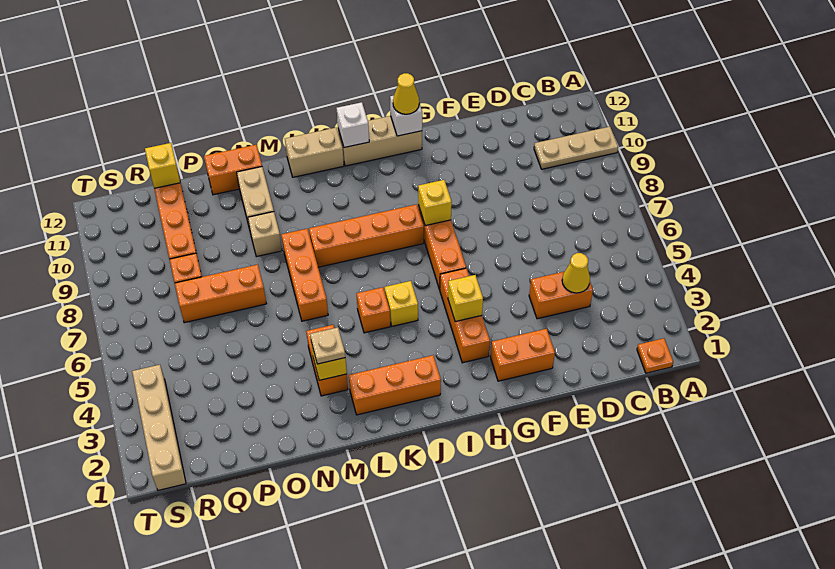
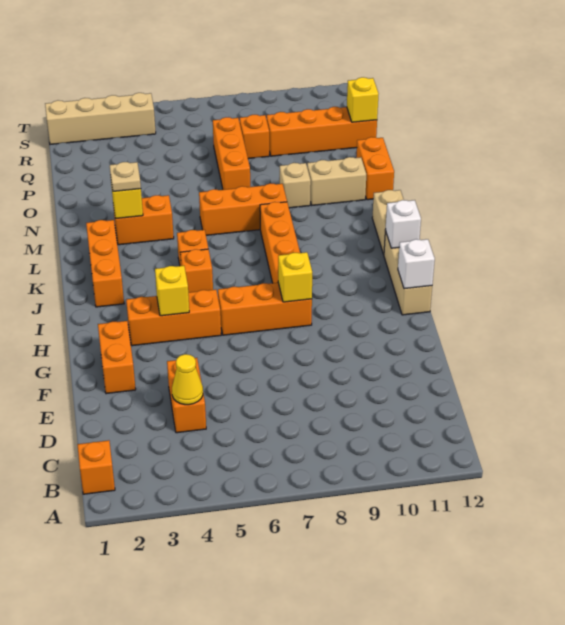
tan 1x3 plate [534,127,618,169] -> none
orange 1x1 plate [637,338,673,373] -> orange 1x1 brick [77,440,115,494]
yellow 1x1 cone [393,73,419,114] -> none
yellow 1x1 brick [385,281,418,326] -> orange 1x1 brick [180,249,213,292]

